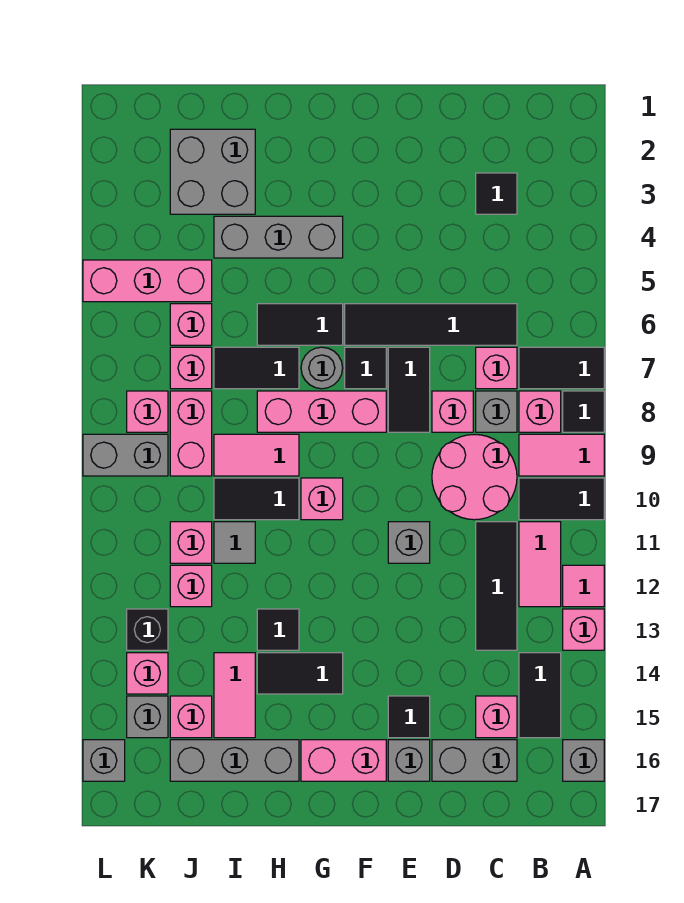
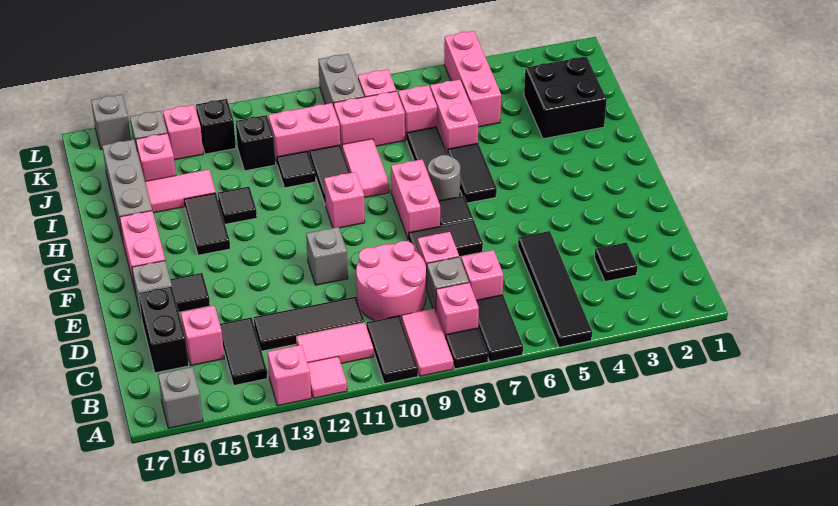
black 1x2 tile [519,653,561,738] -> black 1x2 tile turned to [220,317,267,385]
black 1x4 tile [345,304,517,345] -> black 1x4 tile moved to [518,231,592,347]
grey 1x2 brick [432,740,517,781] -> black 1x2 brick [138,286,189,373]
pink 1x3 brick [257,391,386,432] -> pink 1x2 brick [391,160,440,240]
grey 1x3 brick [214,216,343,258] -> none
grey 2x2 brick [170,129,255,214] -> black 2x2 brick [524,56,607,139]
grey 1x1 tile [214,522,255,563] -> black 1x1 tile [277,151,316,188]
pink 1x1 brick [170,304,212,345] -> pink 1x2 brick [430,80,478,152]
pink 1x1 brick [170,522,212,563] -> pink 1x2 brick [268,103,340,163]
pink 1x1 brick [170,565,212,607] -> black 1x1 brick [236,115,276,171]

